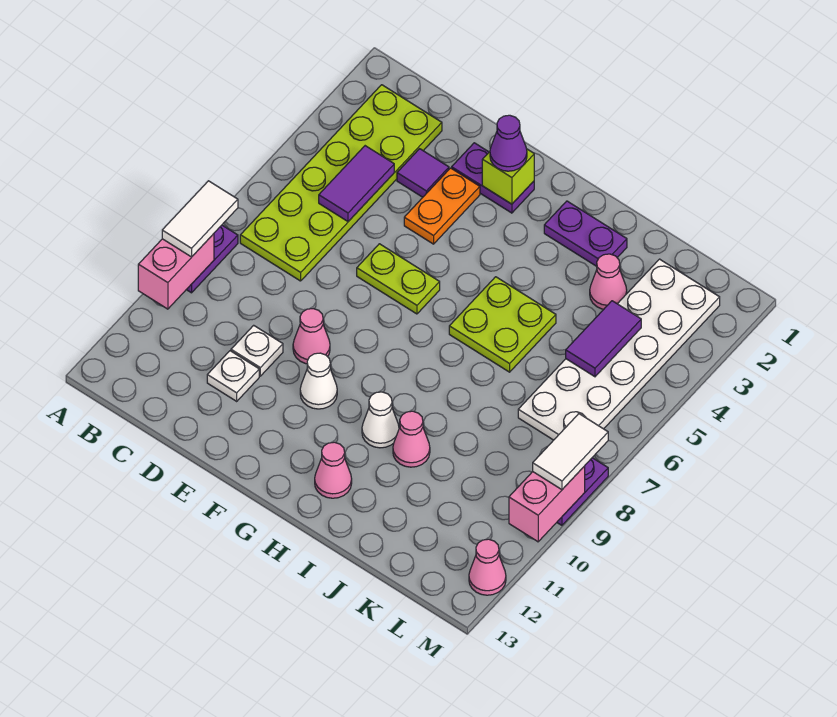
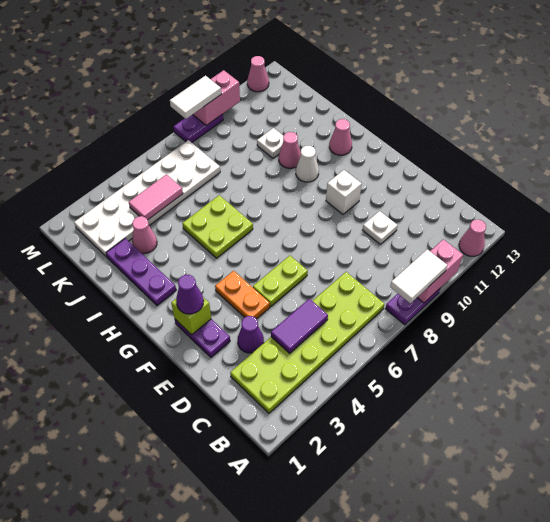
purple 1x1 tile [397,149,449,197] -> purple 1x1 cone [238,316,264,353]
white 1x1 plate [207,351,259,401] -> white 1x1 plate moved to [257,128,283,158]
orange 1x2 plate [404,168,480,244] -> orange 1x2 plate turned to [215,271,270,319]
lime 1x2 plate [357,244,440,314] -> lime 1x2 plate turned to [253,256,308,307]
pink 1x1 cone [293,309,330,364] -> pink 1x1 cone moved to [459,220,486,256]
white 1x1 cone [300,353,337,409] -> white 1x1 brick [326,170,362,214]
purple 1x2 plate [544,201,627,266] -> purple 1x3 plate [106,238,176,306]
purple 1x2 tile [566,301,641,377] -> pink 1x2 tile [129,174,183,220]

